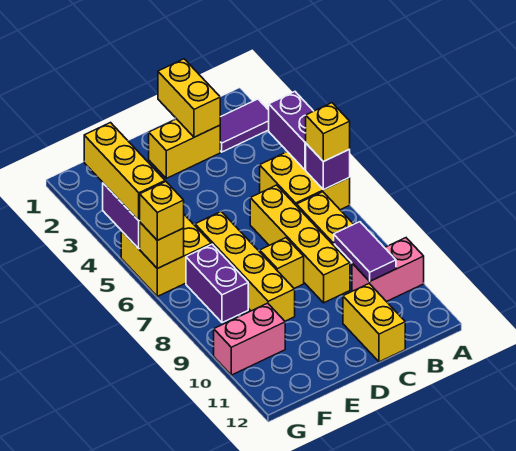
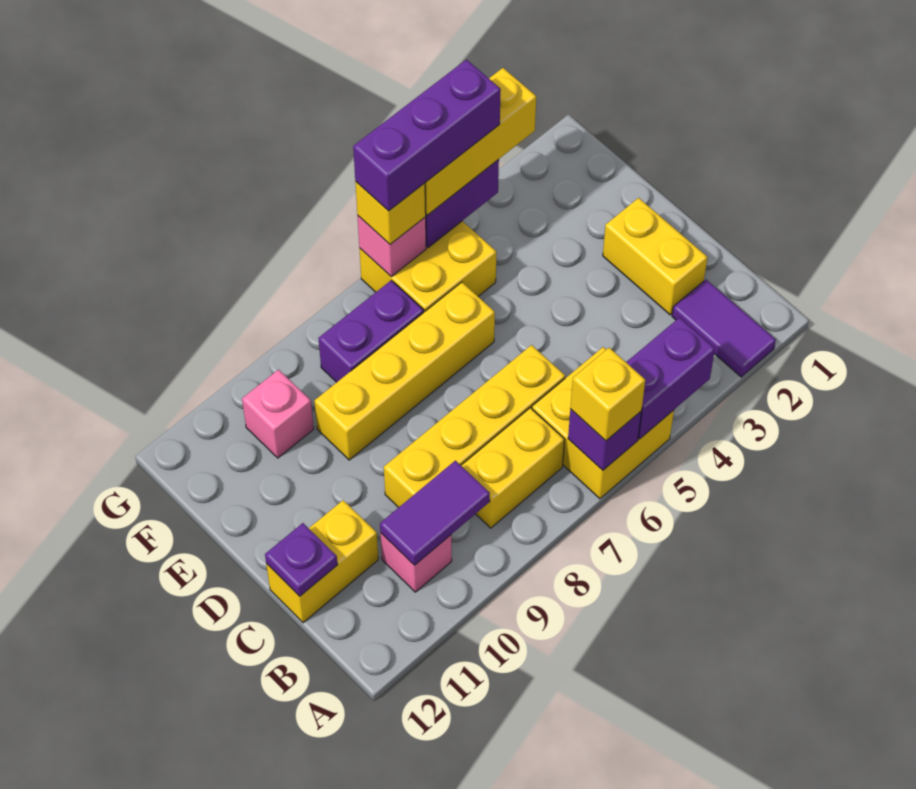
pink 1x2 brick [352,238,424,302] -> pink 1x1 brick [380,533,452,592]
yellow 1x2 brick [158,59,220,137] -> none
none -> purple 1x1 plate [265,523,338,596]
yellow 1x1 brick [260,238,304,288] -> none
pink 1x2 brick [214,303,285,375] -> pink 1x1 brick [242,370,314,458]
none -> purple 1x3 brick [353,60,501,211]
yellow 1x1 brick [140,223,184,268] -> pink 1x1 brick [357,216,426,277]

